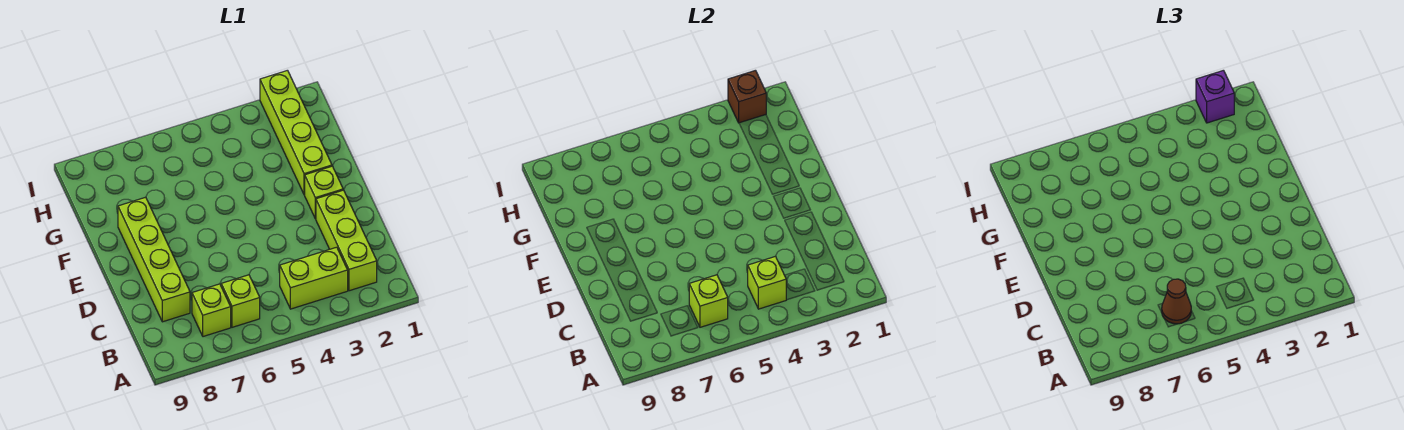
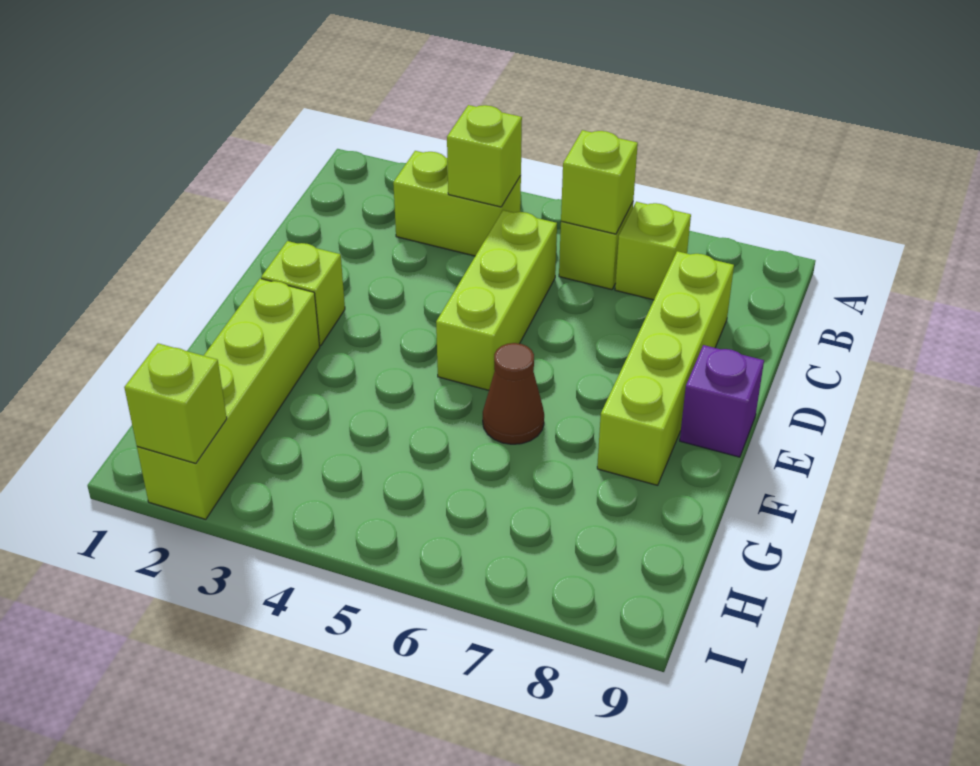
lime 1x3 brick [316,190,377,291] -> lime 1x3 brick moved to [436,210,557,390]
brown 1x1 cone [1162,279,1191,324] -> brown 1x1 cone moved to [483,343,544,444]
brown 1x1 brick [728,70,766,123] -> lime 1x1 brick [124,343,227,463]
purple 1x1 brick [1196,70,1234,123] -> purple 1x1 brick moved to [680,345,764,457]

